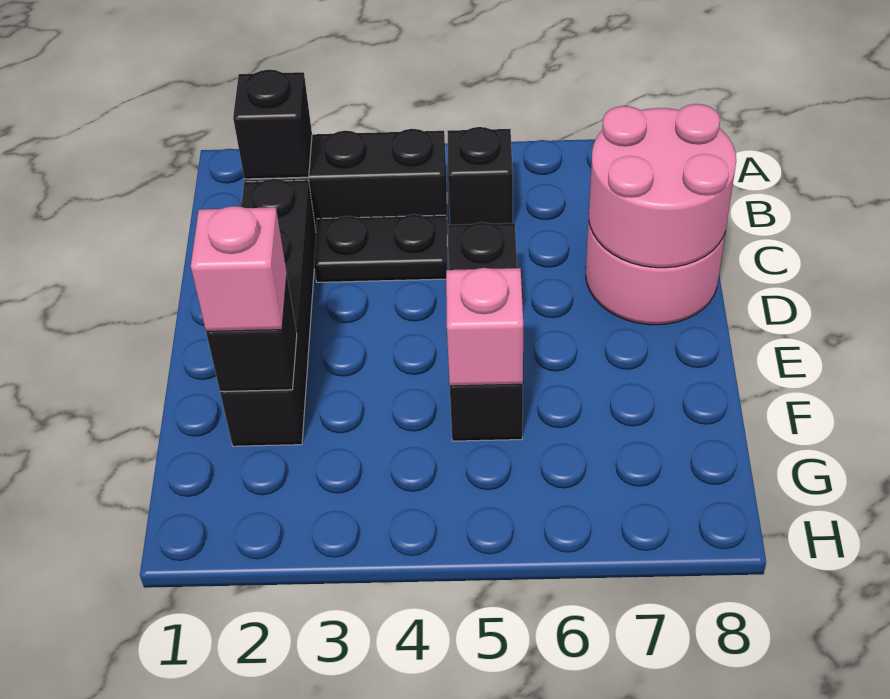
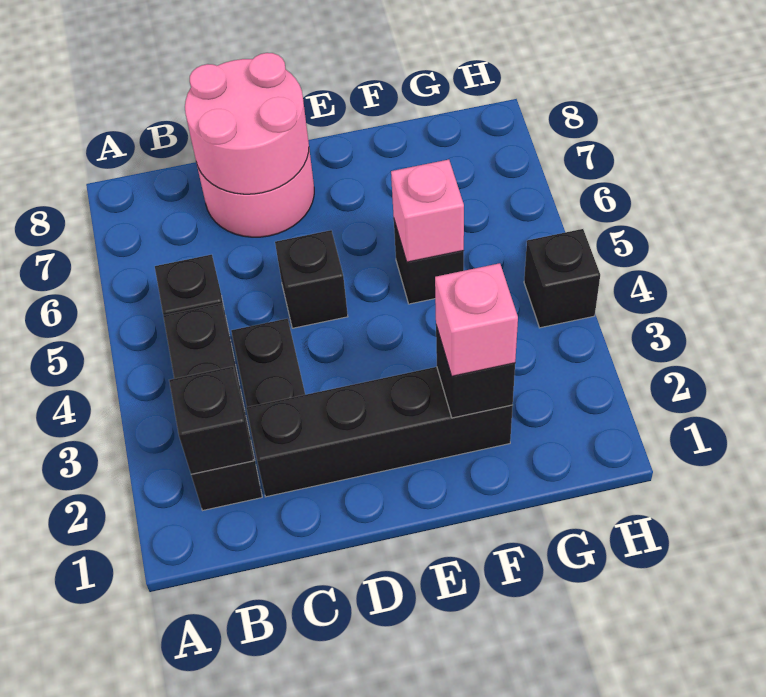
none -> black 1x1 brick [524,229,600,328]

